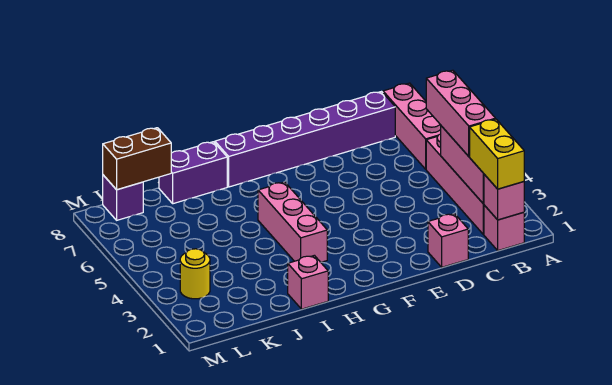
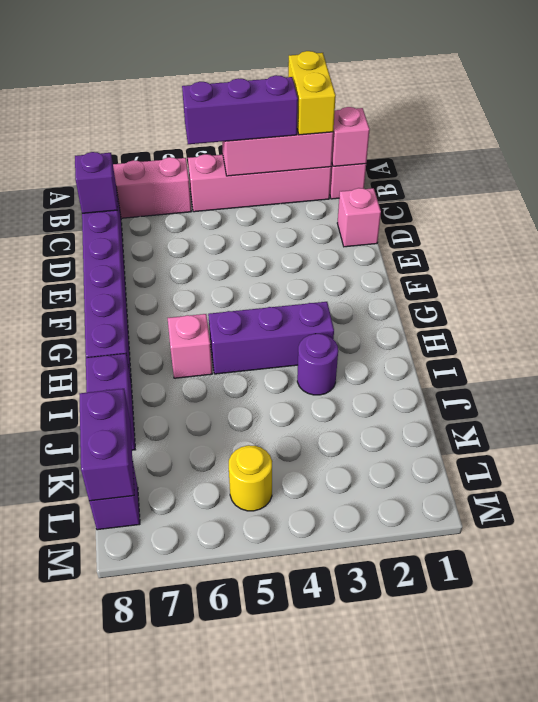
yellow 1x2 brick [470,119,524,189] -> yellow 1x2 brick turned to [288,51,336,135]
pink 1x3 brick [426,70,495,156] -> purple 1x3 brick [182,75,298,144]
none -> purple 1x1 brick [75,152,118,213]
pink 1x3 brick [258,182,327,262] -> purple 1x3 brick [208,302,334,374]
pink 1x1 brick [288,255,328,309] -> pink 1x1 brick moved to [168,314,212,378]
none -> purple 1x1 round brick [297,334,338,395]
brown 1x2 brick [103,128,171,190] -> purple 1x2 brick [79,389,134,501]
yellow 1x1 round brick [180,249,210,299] -> yellow 1x1 round brick moved to [229,445,272,511]

